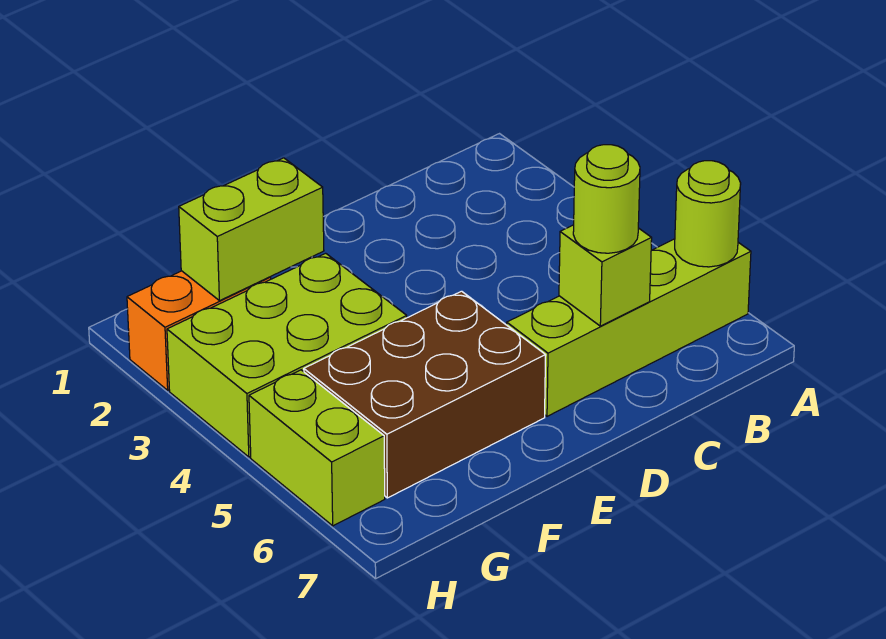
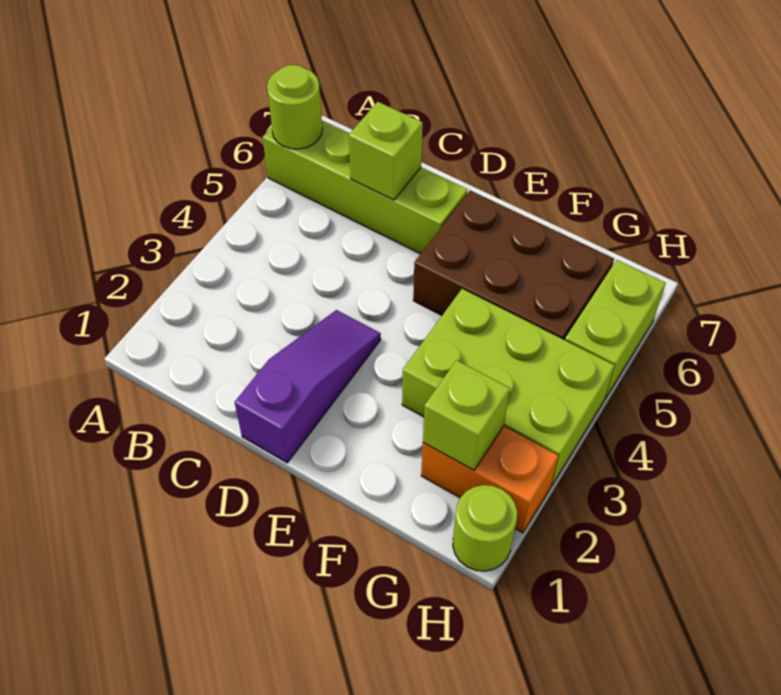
lime 1x1 round brick [573,145,640,253] -> lime 1x1 round brick moved to [453,485,517,571]
none -> purple 1x3 slope [234,310,381,463]
lime 1x2 brick [179,158,324,301] -> lime 1x1 brick [423,360,510,470]

